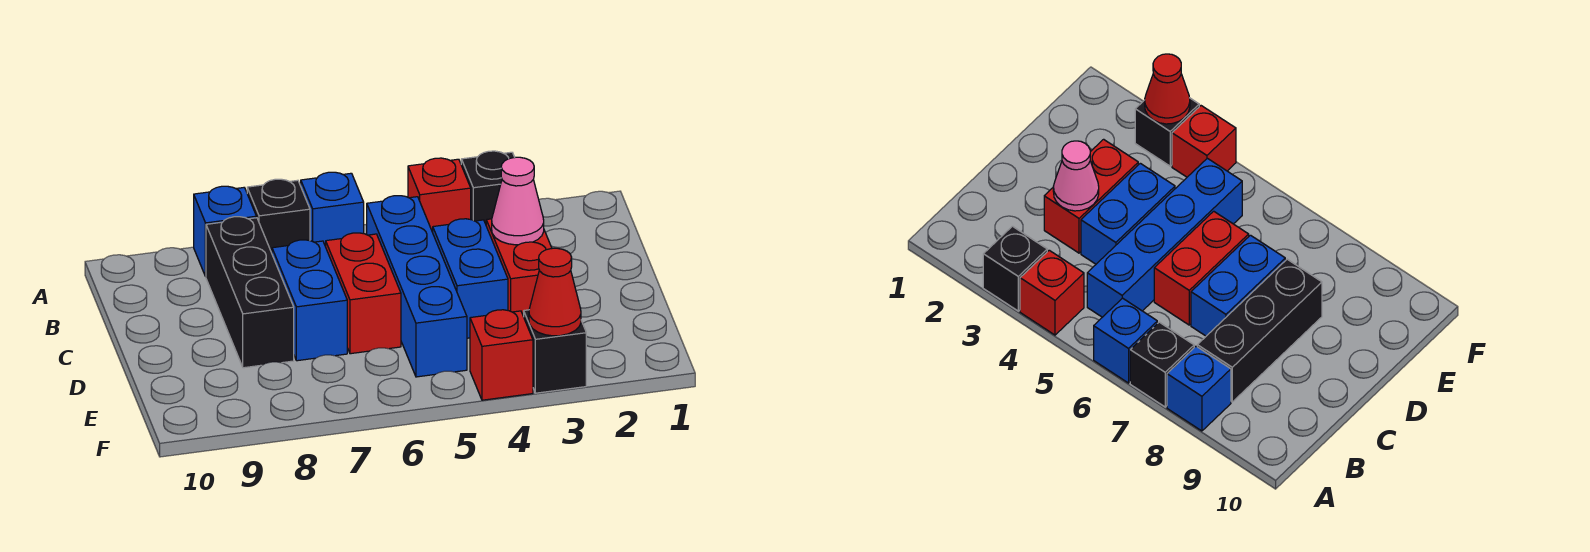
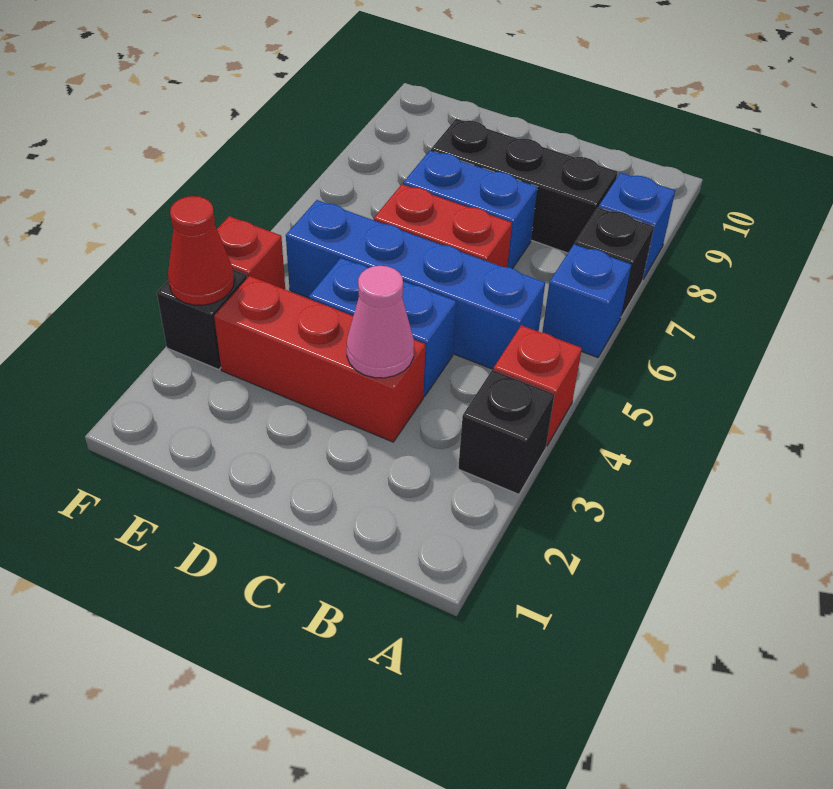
red 1x2 brick [486,219,552,317] -> red 1x3 brick [214,276,425,442]

